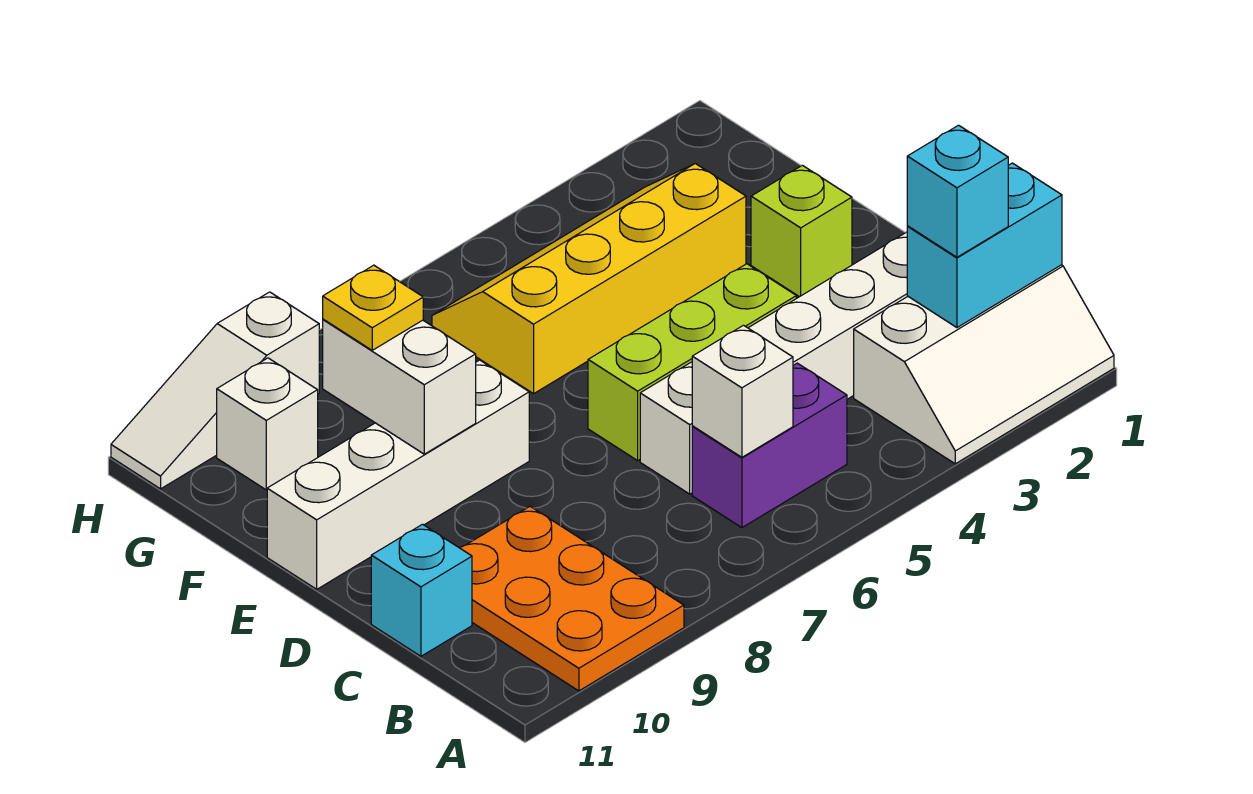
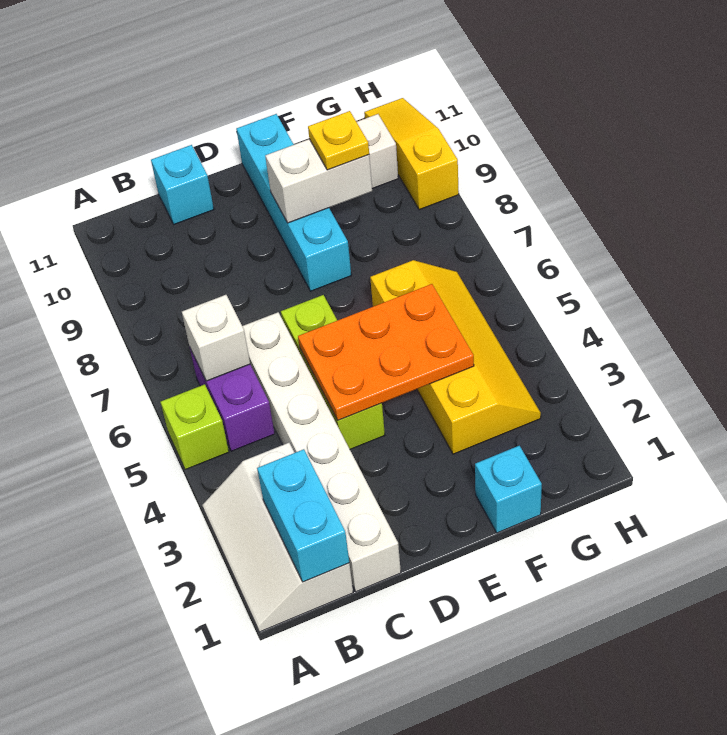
orange 2x3 plate [460,506,684,691] -> orange 2x3 plate moved to [298,284,474,420]
cyan 1x1 brick [907,125,1008,257] -> cyan 1x1 brick moved to [475,446,542,533]
lime 1x1 brick [751,165,852,297] -> lime 1x1 brick moved to [161,384,229,470]
white 1x4 brick [267,360,529,589] -> cyan 1x4 brick [236,114,351,291]
white 1x3 slope [111,292,319,489] -> yellow 1x3 slope [364,98,459,210]

